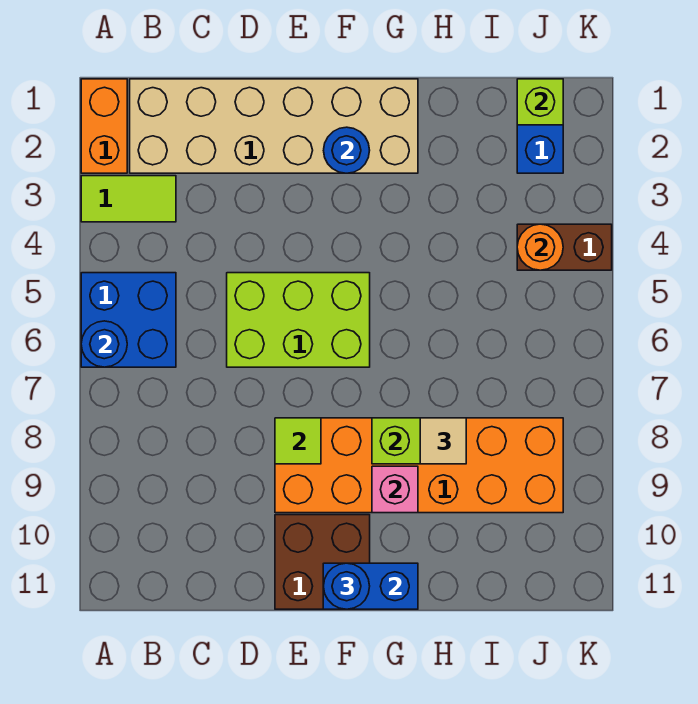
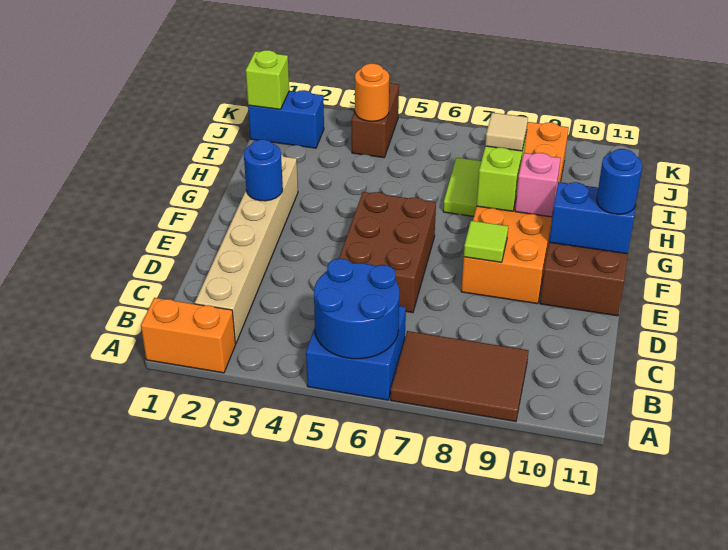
lime 1x2 tile [81,176,176,222] -> lime 1x2 tile moved to [443,158,481,216]
blue 1x1 round brick [81,321,127,367] -> blue 2x2 round brick [314,259,399,359]
none -> brown 2x3 tile [391,331,529,421]
tan 2x6 brick [130,79,418,173] -> tan 1x6 brick [195,155,298,344]
lime 2x3 brick [227,273,370,367] -> brown 2x3 brick [339,192,436,313]
blue 1x2 brick [323,563,418,609] -> blue 1x2 brick turned to [549,182,636,254]

